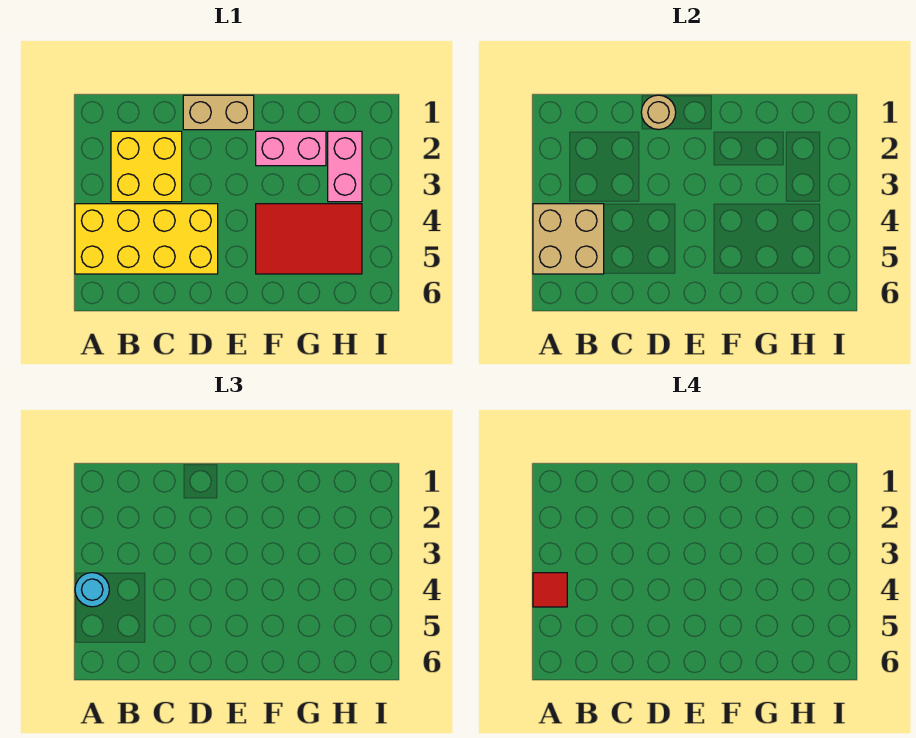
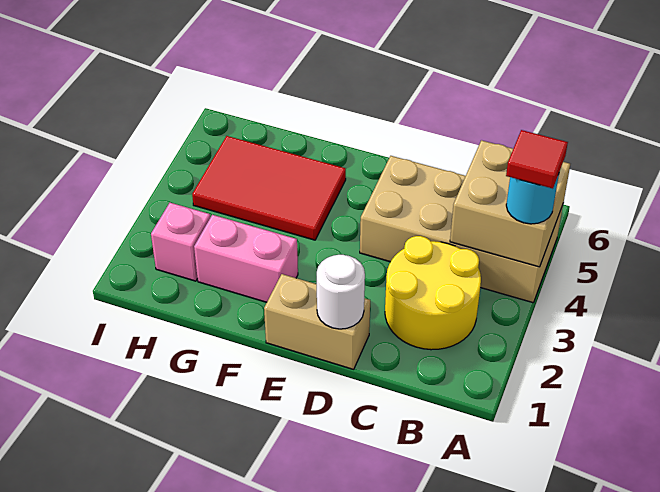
yellow 2x4 brick [75,204,218,274] -> tan 2x4 brick [360,156,563,303]
yellow 2x2 brick [111,131,182,202] -> yellow 2x2 round brick [385,236,481,350]
tan 1x1 round brick [641,95,676,130] -> white 1x1 round brick [317,255,365,329]
pink 1x2 brick [328,131,362,202] -> pink 1x1 brick [151,203,210,281]

